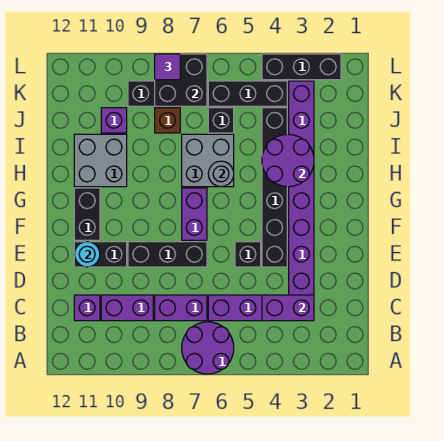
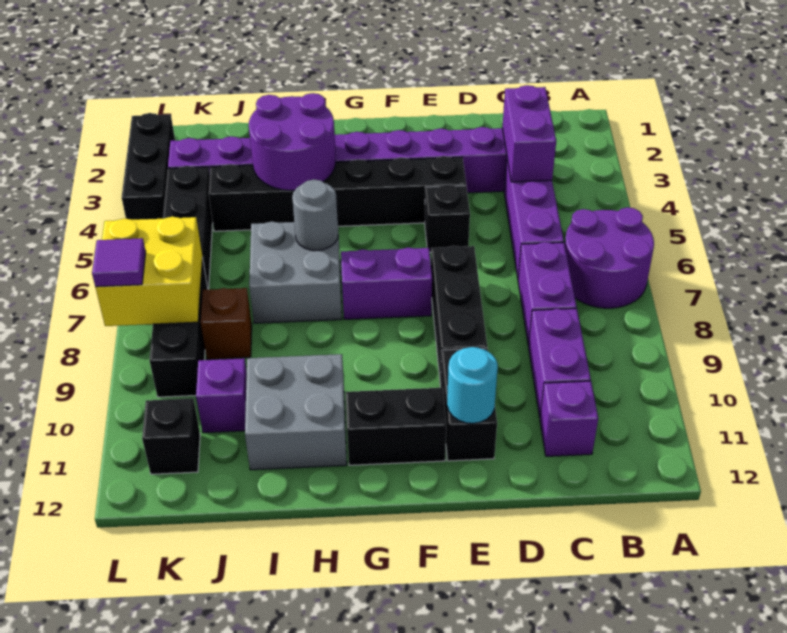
black 1x1 brick [208,108,234,133] -> black 1x1 brick moved to [142,398,200,474]
black 2x2 brick [155,54,207,106] -> yellow 2x2 brick [95,217,202,326]

